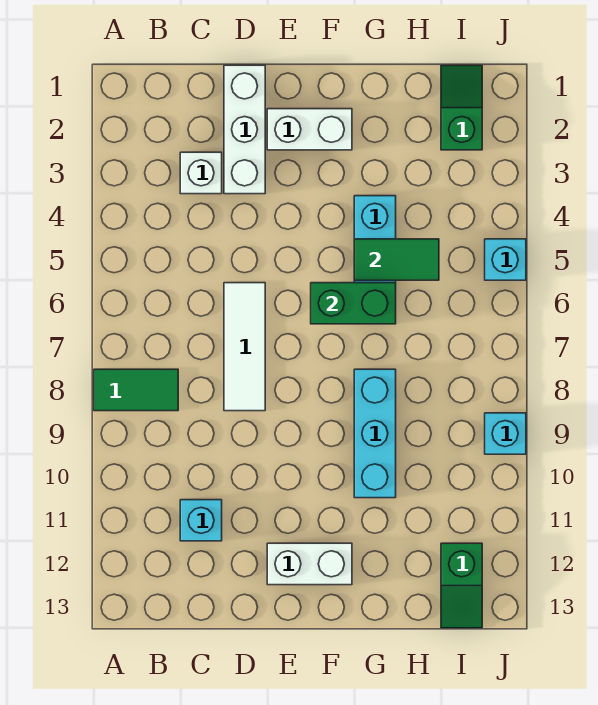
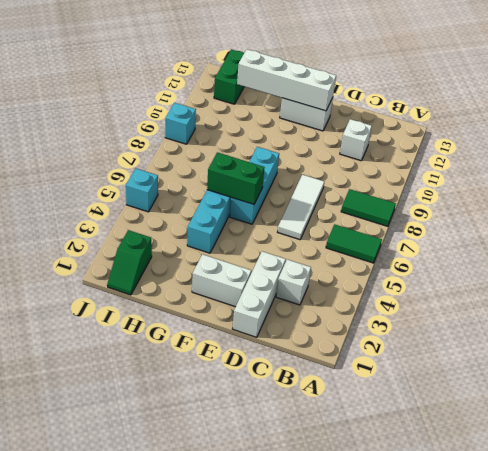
cyan 1x1 brick [180,500,222,541] -> white 1x1 brick [340,119,372,161]
none -> white 1x4 brick [237,49,336,111]
green 1x2 tile [354,239,439,280] -> green 1x2 tile moved to [326,224,382,263]
cyan 1x3 brick [354,369,396,498] -> cyan 1x3 brick moved to [230,147,279,224]
green 1x2 slope [441,543,482,628] -> green 1x2 brick [214,49,244,104]

